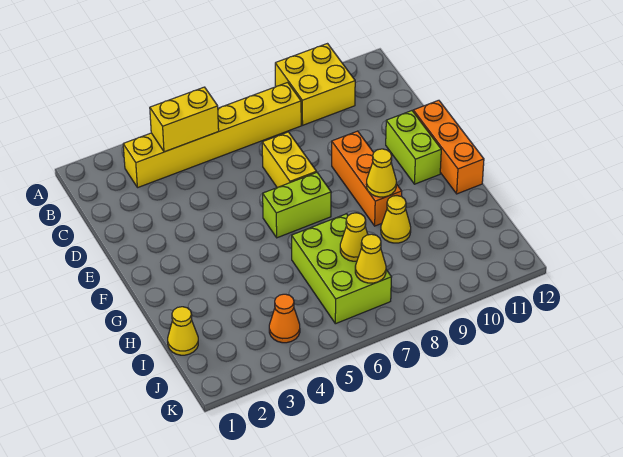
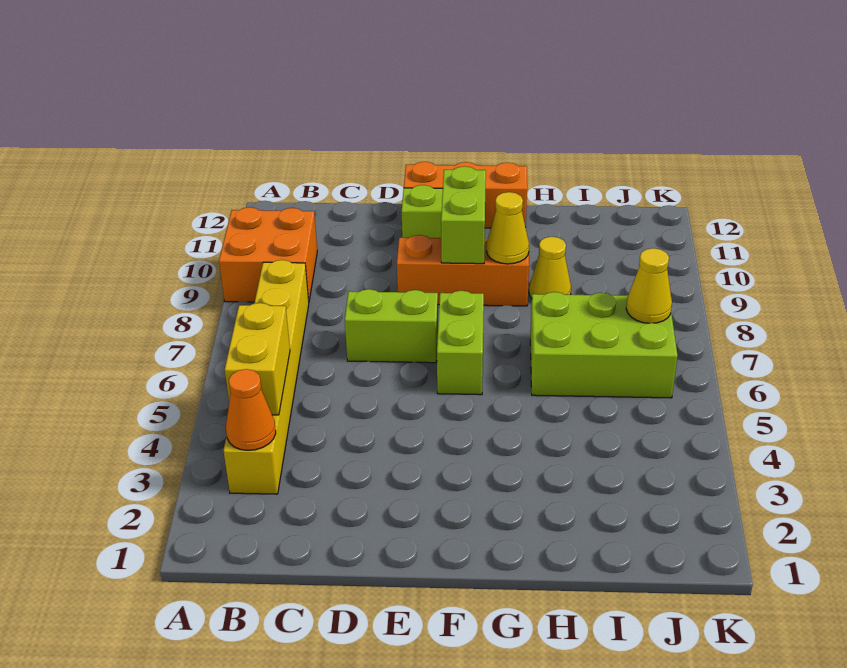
yellow 2x2 brick [275,44,355,125] -> orange 2x2 brick [219,207,317,302]
yellow 1x2 brick [262,132,317,188] -> lime 1x2 brick [345,289,438,363]
none -> lime 1x2 brick [441,166,486,264]
yellow 1x1 cone [168,307,198,355] -> none
yellow 1x1 cone [340,213,368,261] -> none
orange 1x1 cone [269,294,300,343] -> orange 1x1 cone moved to [226,369,276,450]

